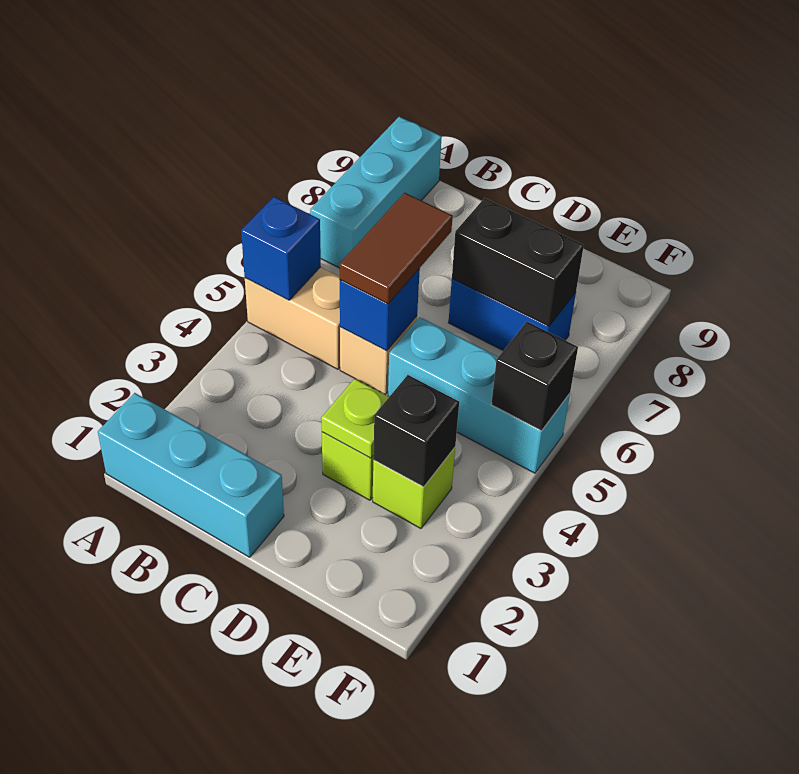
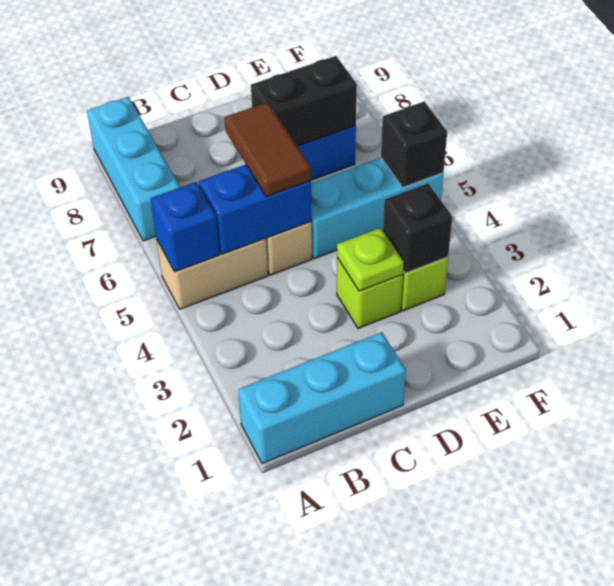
blue 1x1 brick [340,269,420,351] -> blue 1x2 brick [199,165,312,254]

